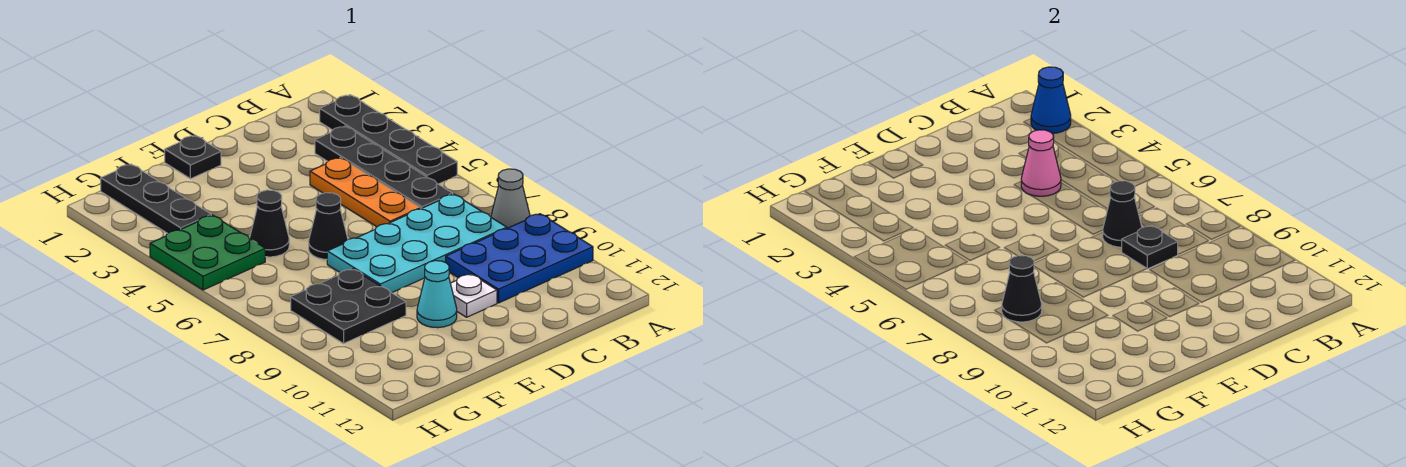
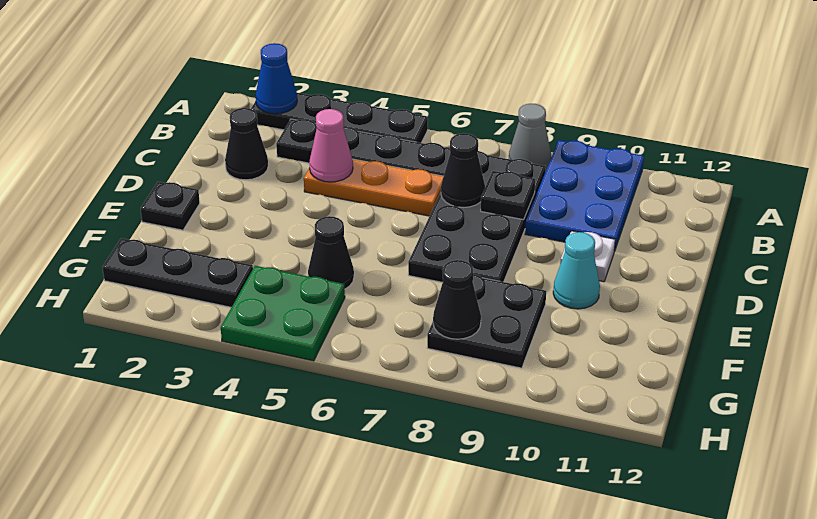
cyan 2x4 plate [327,194,507,293] -> black 2x4 plate [408,151,546,282]
black 1x1 cone [309,193,348,259] -> black 1x1 cone moved to [225,108,268,180]

